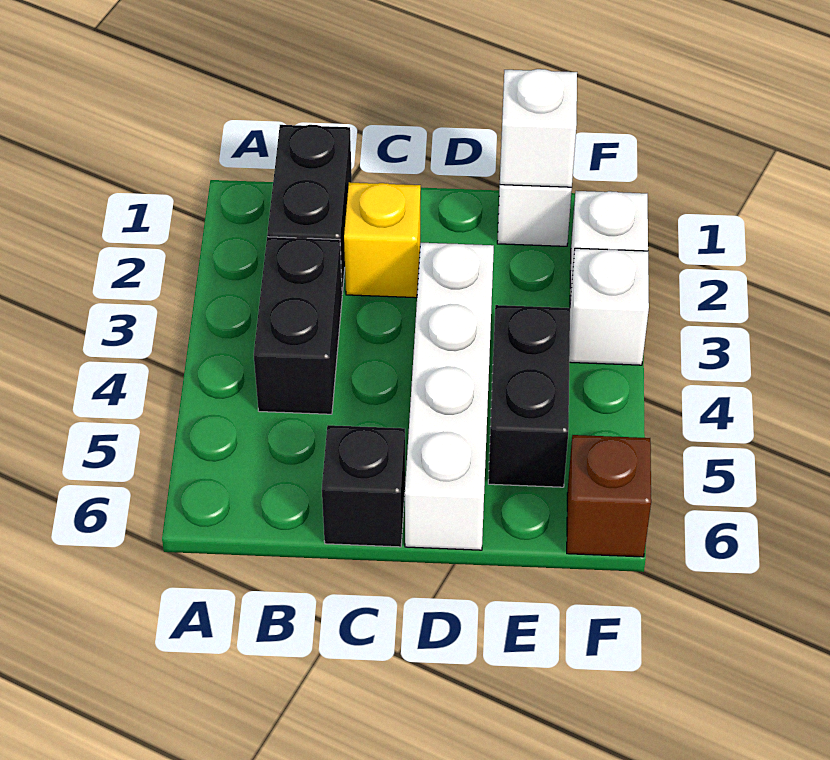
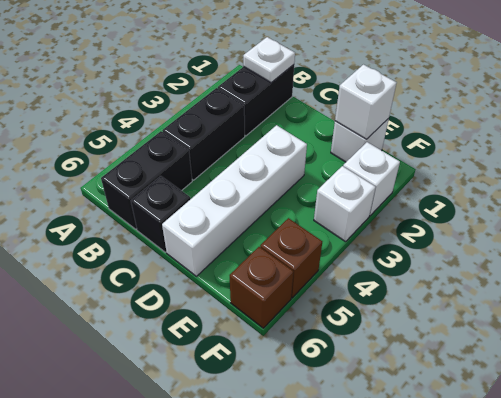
none -> white 1x1 plate [243,37,295,83]
yellow 1x1 brick [344,182,421,298] -> none
black 1x2 brick [488,305,570,487] -> black 1x2 brick moved to [101,131,192,229]
none -> brown 1x1 brick [260,218,322,298]

